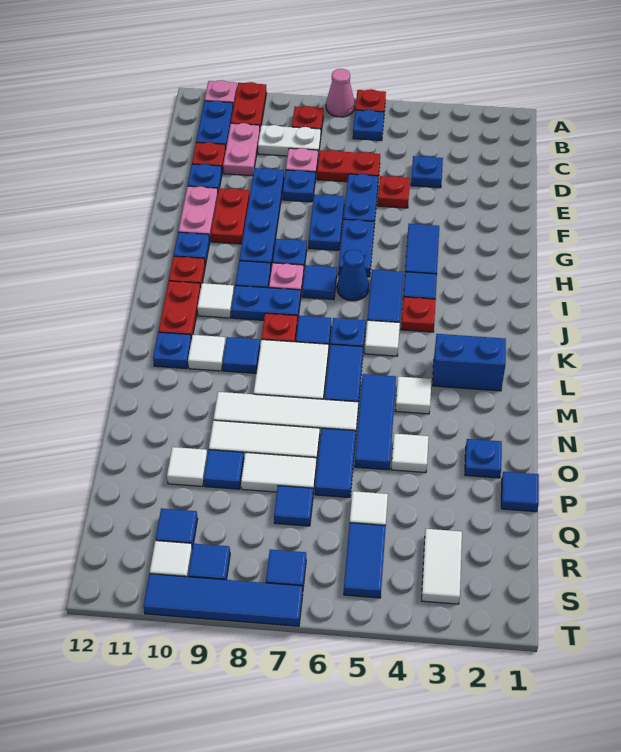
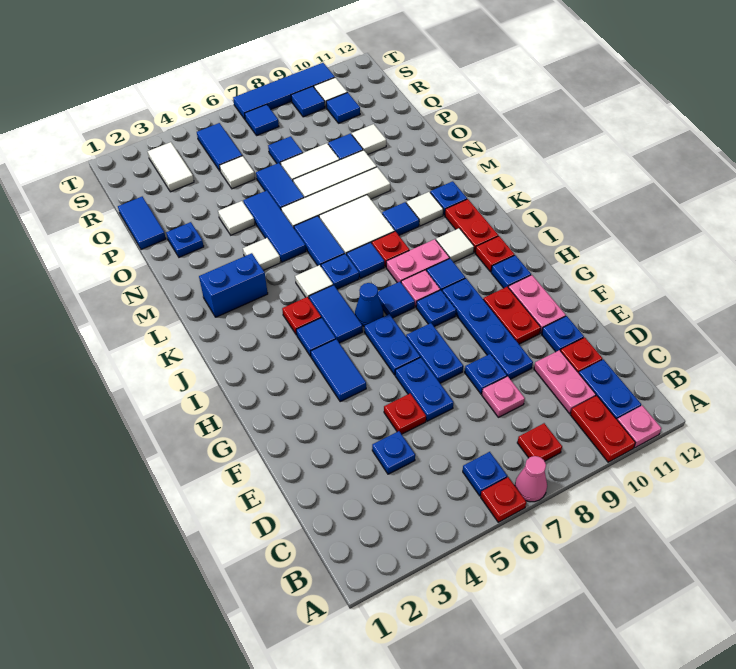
white 1x2 plate [258,125,321,156] -> none
red 1x2 plate [317,150,380,182] -> none
blue 1x2 plate [231,285,301,322] -> pink 1x2 plate [386,239,450,283]
blue 1x1 tile [501,472,539,512] -> blue 1x2 tile [118,197,166,250]

